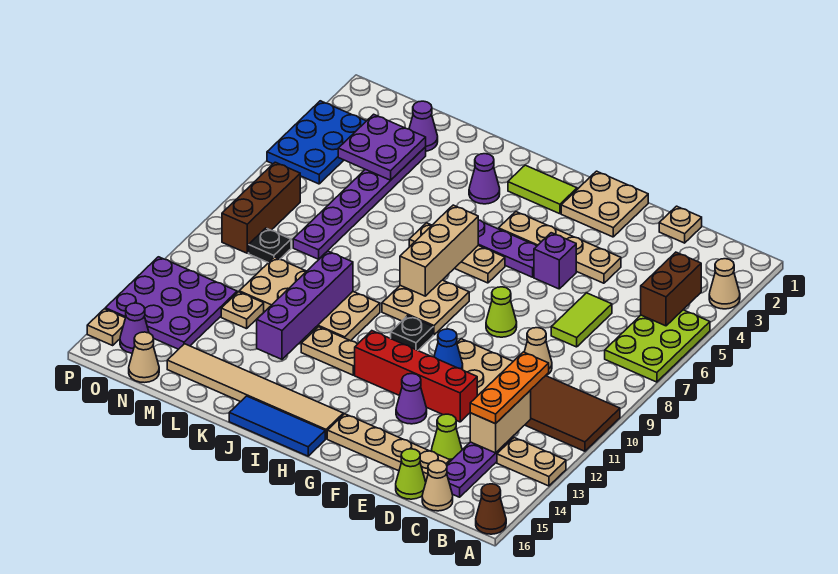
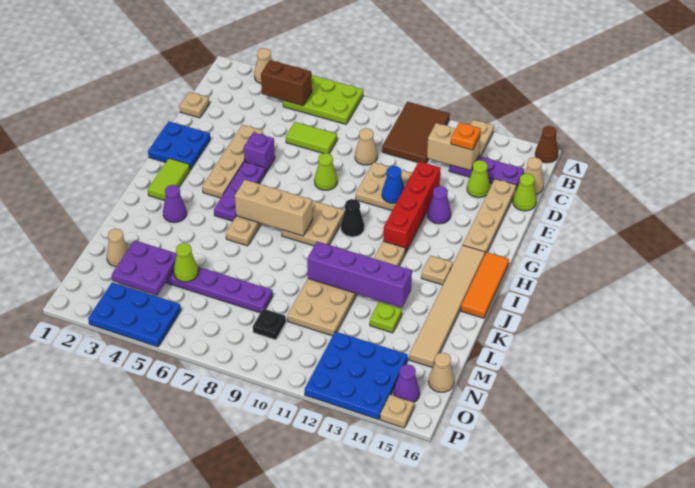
orange 1x3 plate [470,352,549,424] -> orange 1x1 plate [451,122,481,150]
tan 2x2 plate [561,171,648,237] -> blue 2x2 plate [148,121,210,170]
black 1x1 plate [391,316,433,350] -> black 1x1 cone [341,199,364,237]
blue 1x3 tile [229,396,325,456] -> orange 1x3 tile [461,252,509,318]
none -> lime 1x1 plate [370,302,402,333]
purple 1x1 cone [409,101,438,151] -> tan 1x1 cone [107,229,129,267]
none -> lime 1x1 cone [174,243,198,282]
tan 1x1 plate [221,292,264,329] -> tan 1x1 plate moved to [421,255,453,285]
purple 3x3 plate [105,257,237,349] -> blue 3x3 plate [305,331,408,420]
brown 1x3 brick [222,162,300,253] -> none

